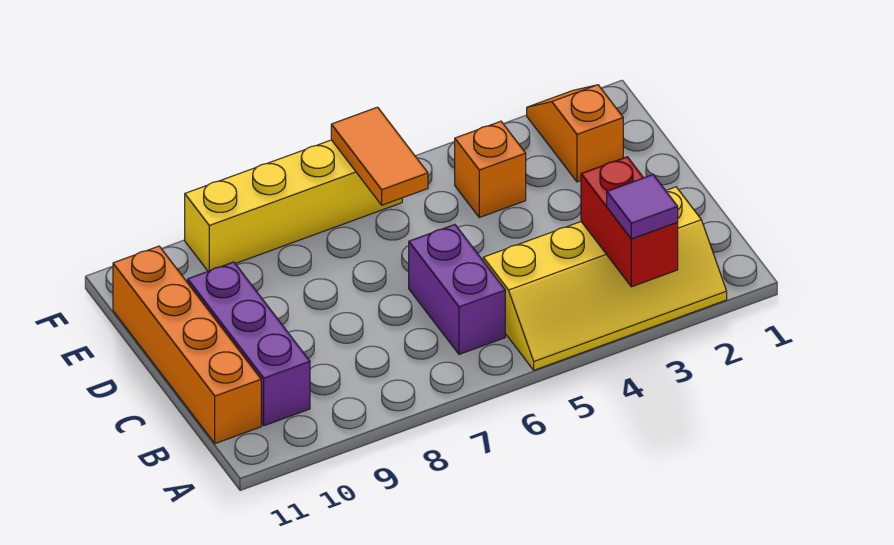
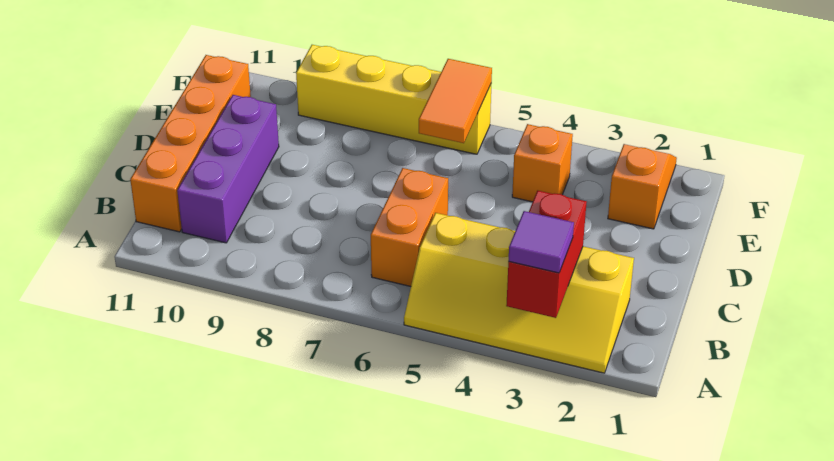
purple 1x2 brick [409,225,505,354] -> orange 1x2 brick [371,168,448,286]

